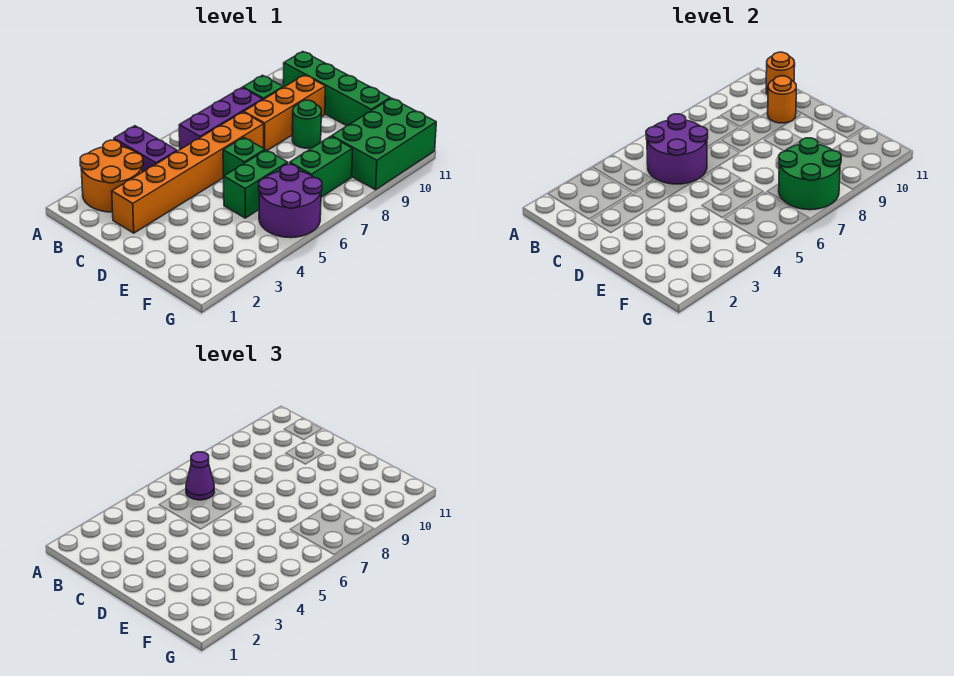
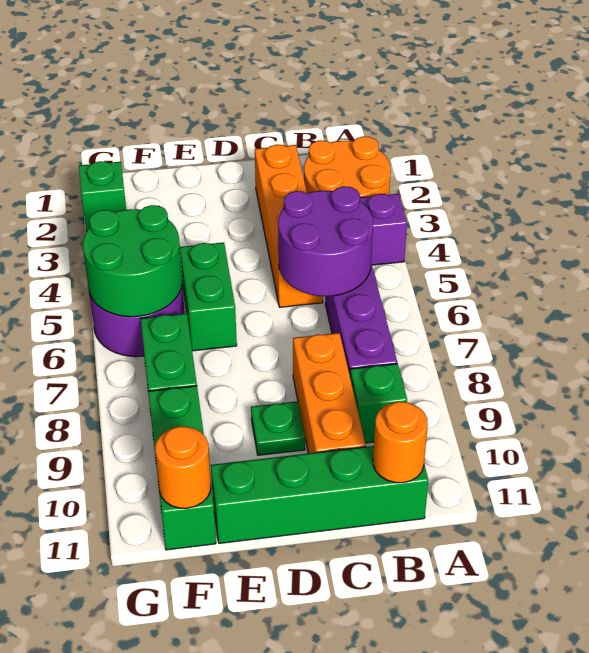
purple 1x1 cone [186,452,214,500] -> none
orange 1x6 brick [112,112,264,233] -> orange 1x4 brick [255,145,323,307]
orange 1x1 round brick [768,76,796,123] -> orange 1x1 round brick moved to [155,426,211,508]
green 1x1 brick [223,137,265,179] -> green 1x1 brick moved to [79,161,126,231]
green 1x1 round brick [292,100,321,148] -> green 1x1 plate [251,401,305,455]
green 2x2 round brick [779,138,841,210] -> green 2x2 round brick moved to [83,205,182,317]
green 2x3 brick [332,98,436,190] -> green 1x3 brick [148,386,216,550]

